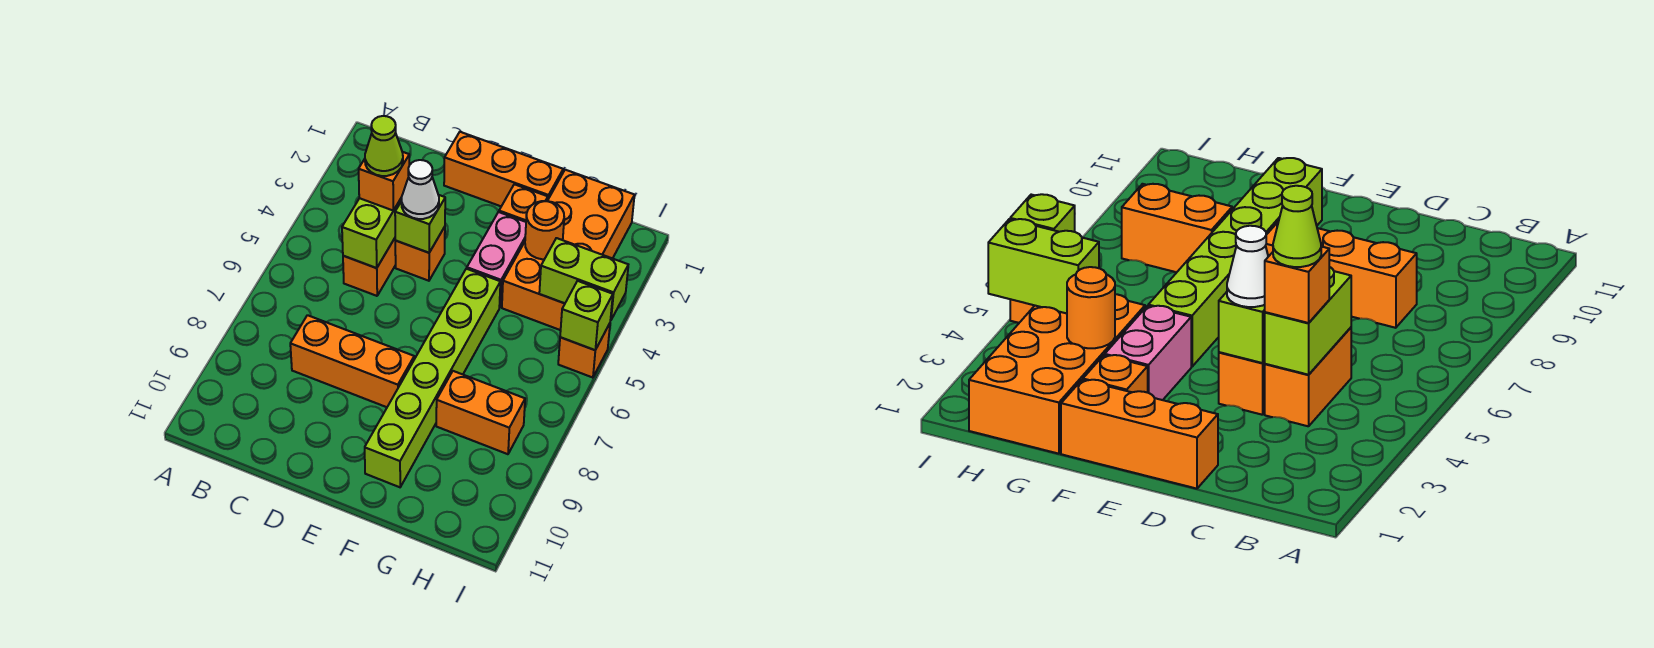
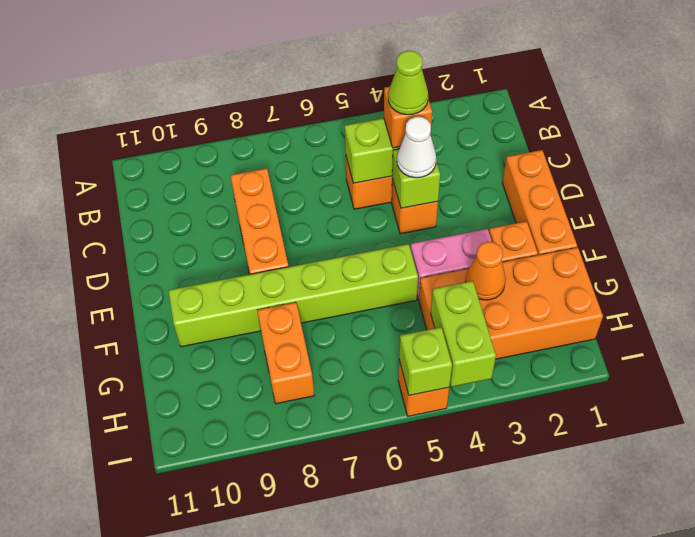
orange 1x1 round brick [525,201,564,259] -> orange 1x1 cone [465,242,506,300]

